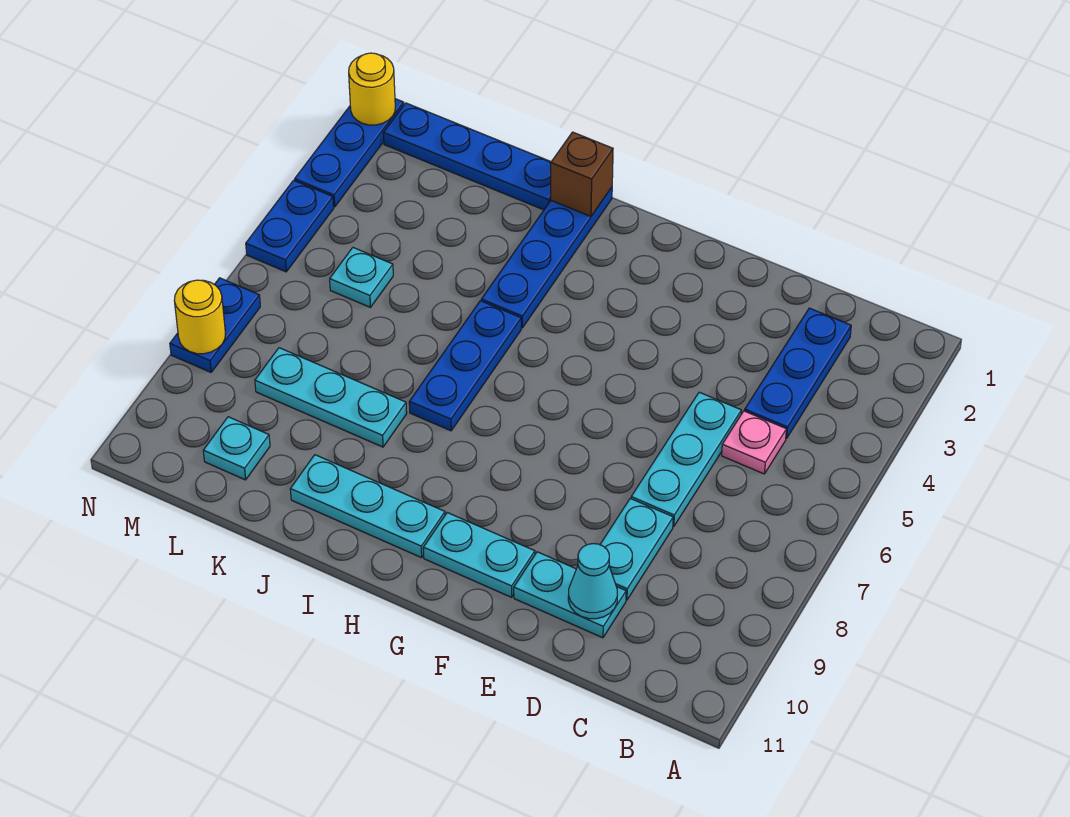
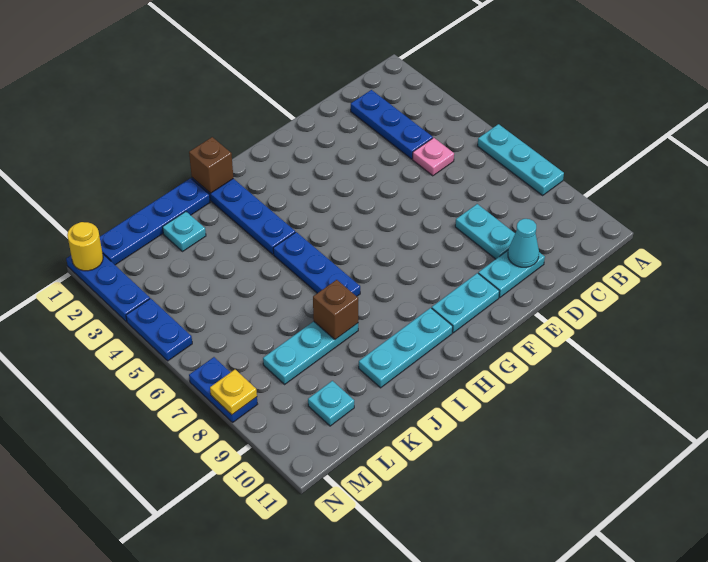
cyan 1x3 plate [631,392,741,527] -> cyan 1x3 plate moved to [478,124,564,195]
none -> brown 1x1 brick [313,280,358,339]
cyan 1x1 plate [330,248,393,307] -> cyan 1x1 plate moved to [163,212,206,252]
yellow 1x1 round brick [174,280,225,354] -> yellow 1x1 plate [210,370,257,415]

